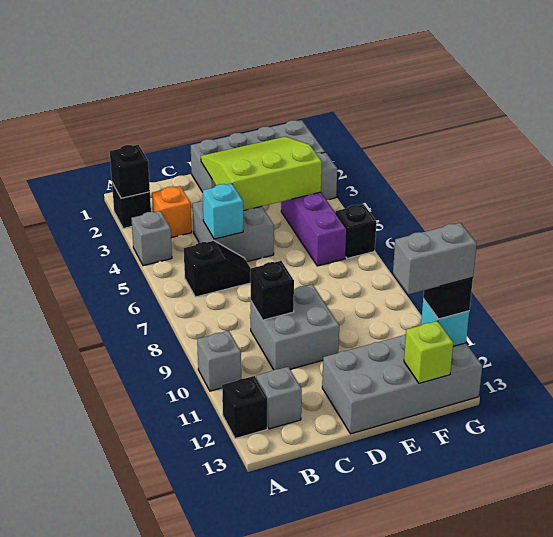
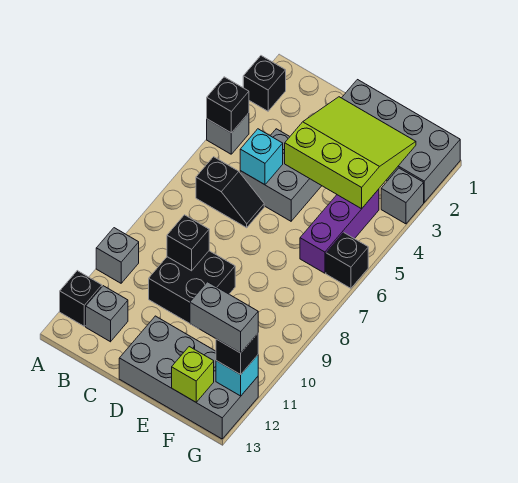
black 1x1 brick [110,145,150,198] -> black 1x1 brick moved to [207,77,249,133]
orange 1x1 brick [152,186,192,238] -> none
grey 2x2 brick [251,285,339,370] -> black 2x2 brick [149,251,235,323]

